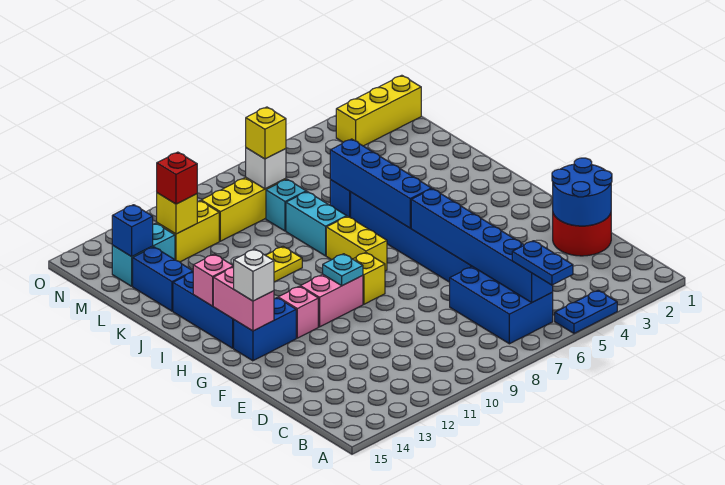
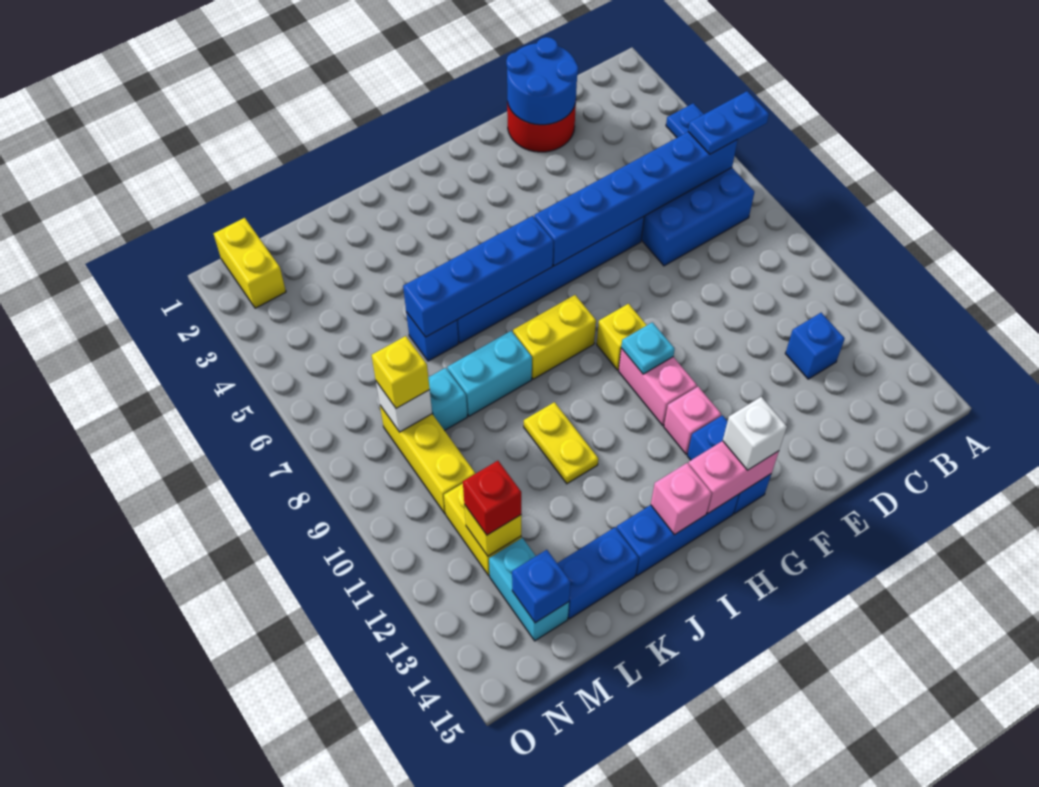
none -> blue 1x1 brick [785,313,845,379]
yellow 1x3 brick [336,75,421,146] -> yellow 1x2 brick [214,218,286,308]

